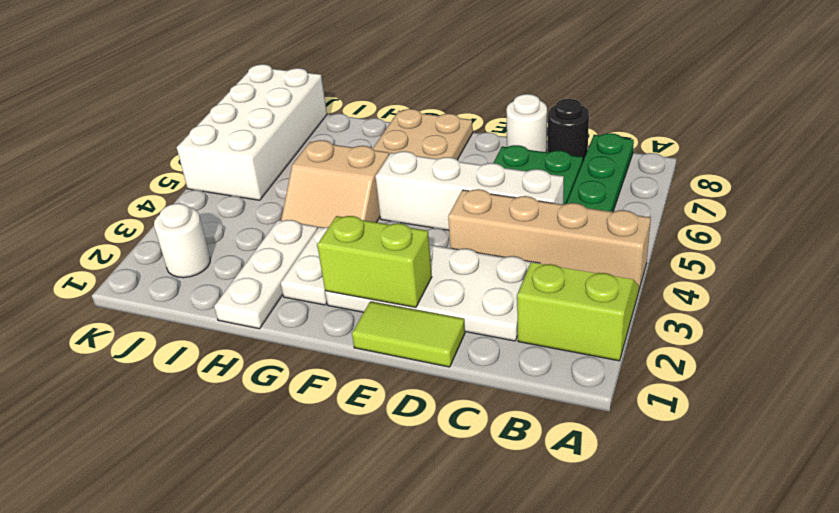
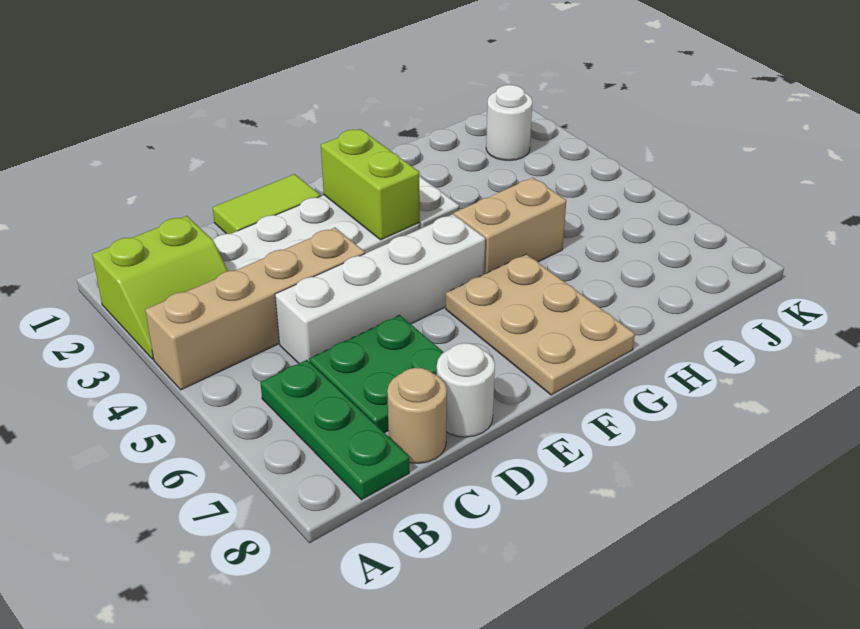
black 1x1 round brick [548,99,589,161] -> tan 1x1 round brick [387,368,447,463]
lime 1x2 brick [317,216,432,307] -> lime 1x2 brick turned to [321,129,420,240]
white 1x3 plate [214,220,318,329] -> none
white 2x4 brick [177,64,327,200] -> none

